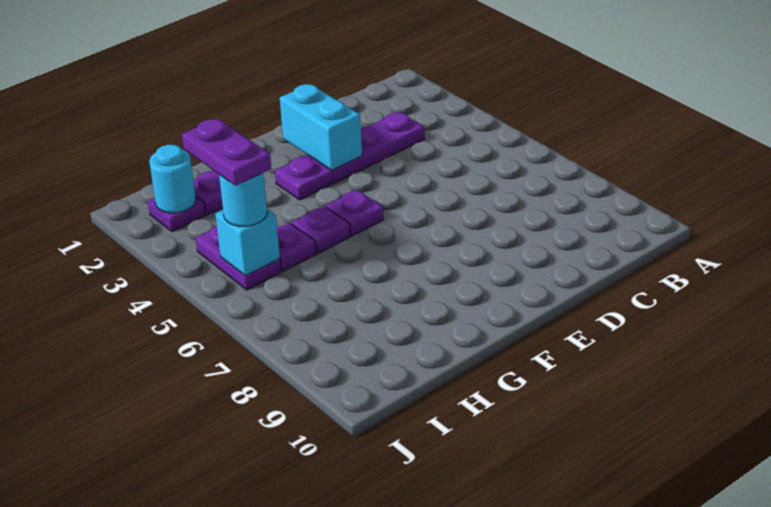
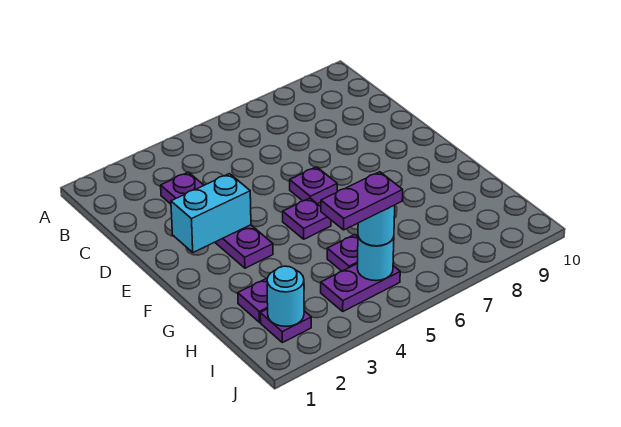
purple 1x1 plate [292,206,350,254] -> purple 1x1 plate moved to [290,167,337,204]
cyan 1x1 brick [215,209,280,276] -> cyan 1x1 round brick [357,237,394,281]

